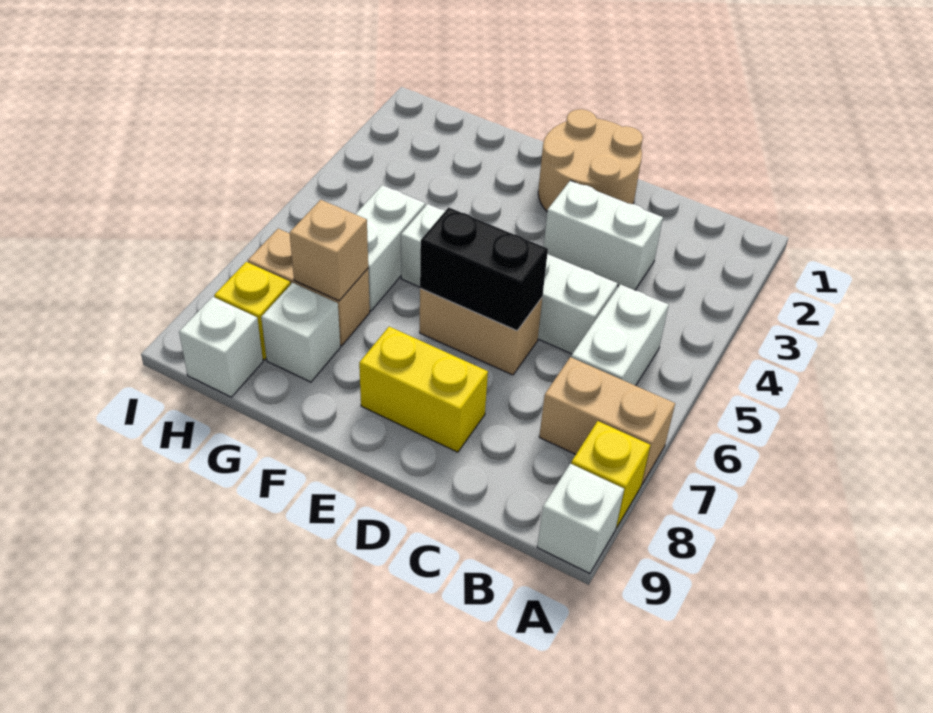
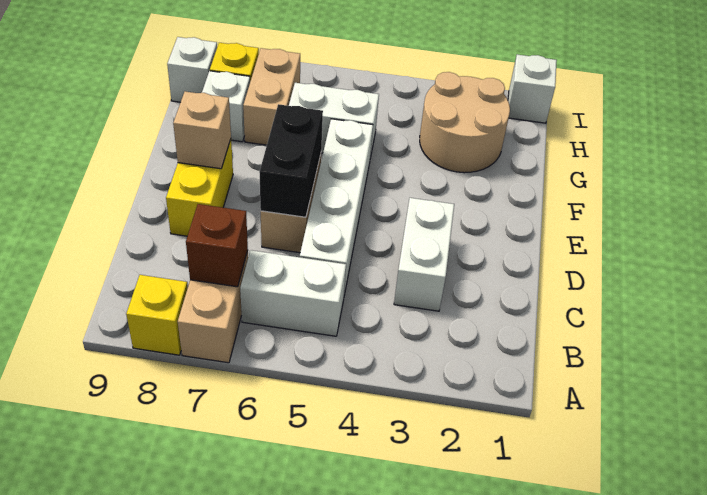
white 1x1 brick [537,464,624,573] -> white 1x1 brick moved to [508,54,557,123]
none -> brown 1x1 brick [186,204,248,287]
tan 2x2 round brick [538,109,643,211] -> tan 2x2 round brick moved to [420,72,510,173]
tan 1x1 brick [290,200,368,301] -> tan 1x1 brick moved to [173,91,231,169]

